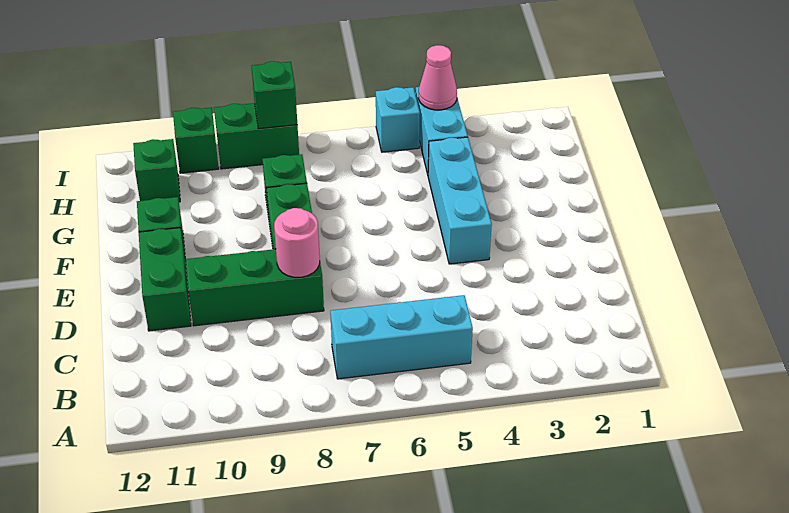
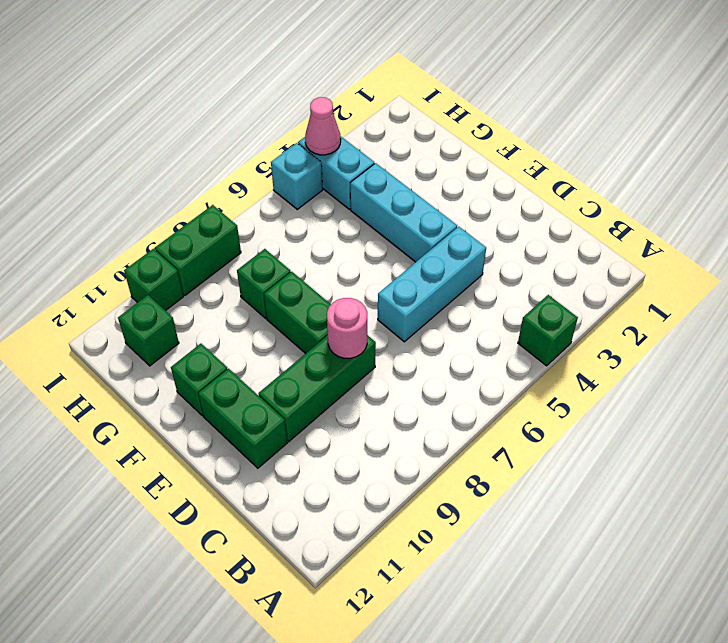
cyan 1x3 brick [330,295,473,379] -> cyan 1x3 brick moved to [378,227,486,342]
green 1x1 brick [252,61,297,129] -> green 1x1 brick moved to [518,295,578,366]

